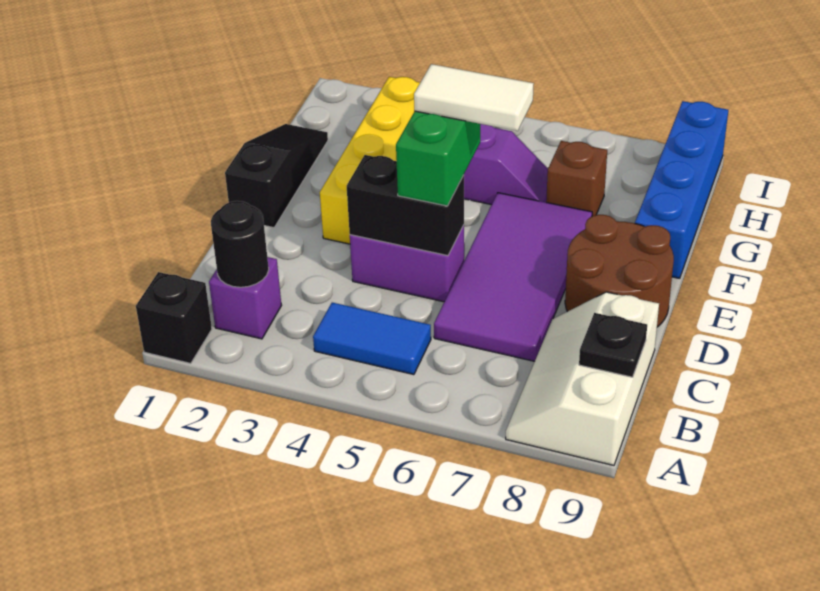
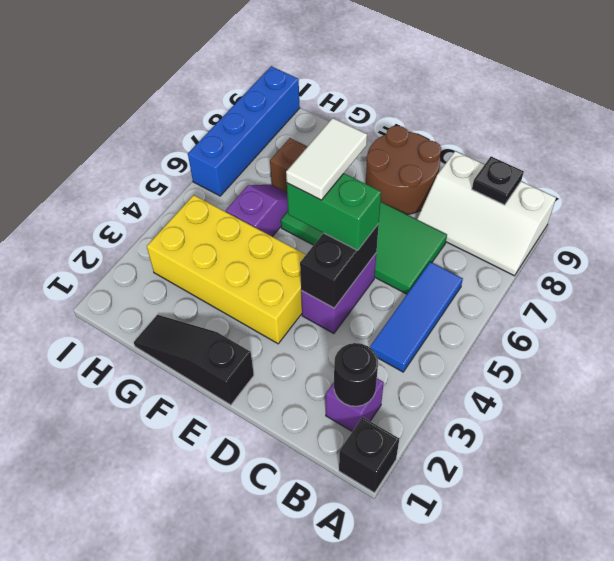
blue 1x2 tile [313,303,431,375] -> blue 1x3 tile [370,262,463,372]
purple 2x4 tile [434,193,592,361] -> green 2x4 tile [281,202,447,294]
blue 1x4 brick [635,101,728,278] -> blue 1x4 brick turned to [188,66,300,196]

